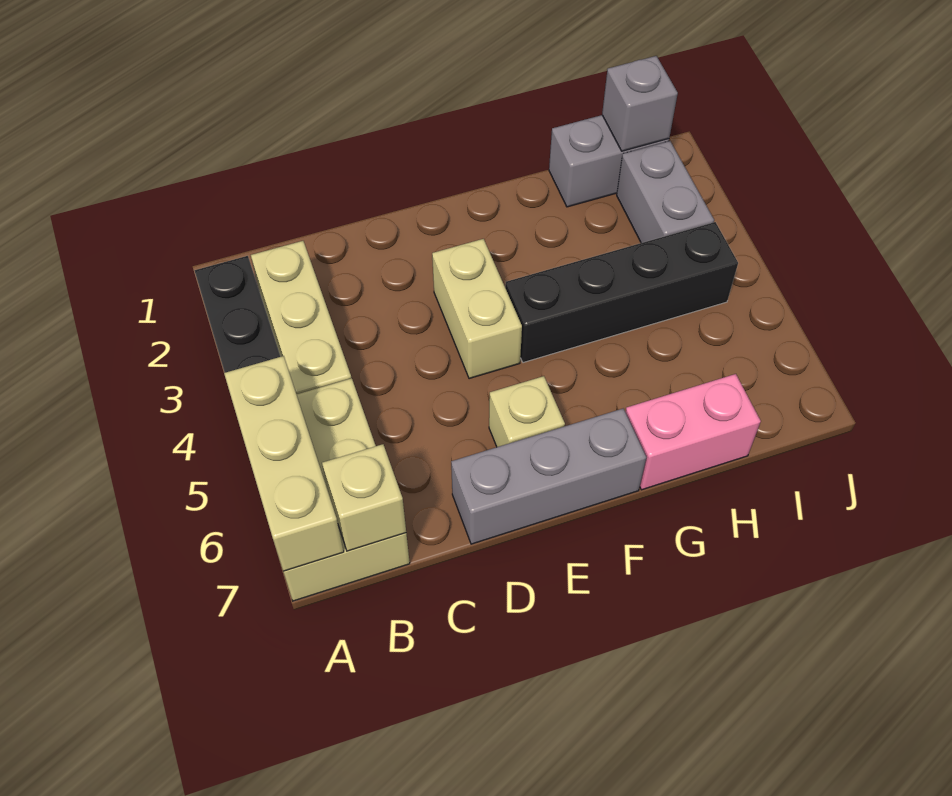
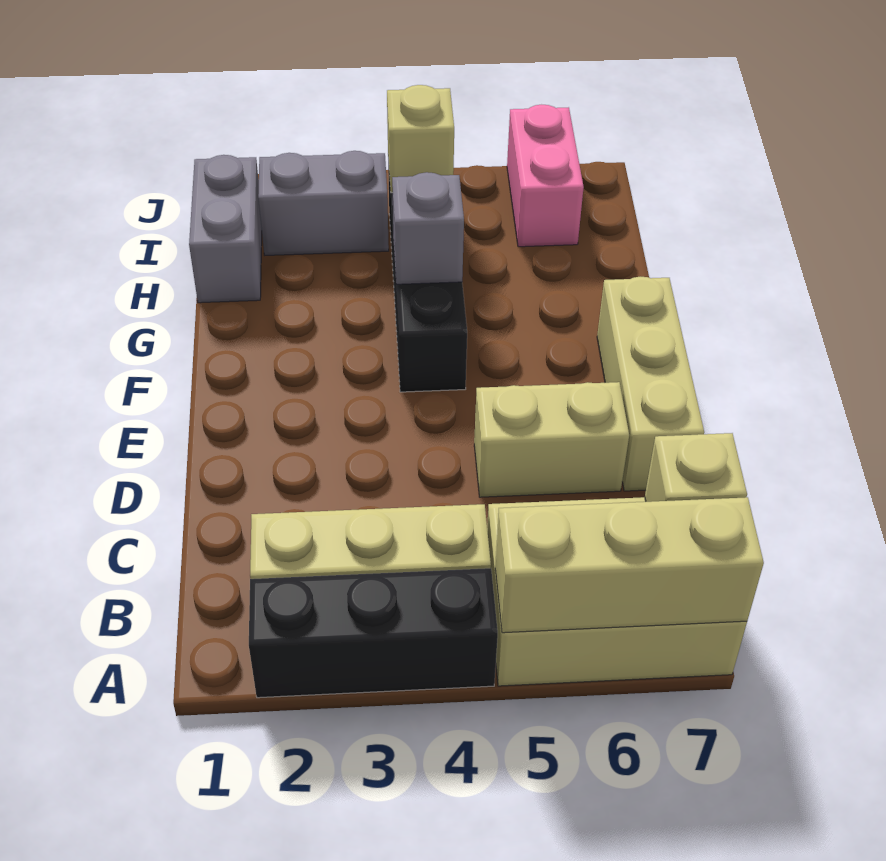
grey 1x3 brick [451,408,646,544] -> tan 1x3 brick [597,277,704,491]
tan 1x2 brick [432,239,522,379] -> tan 1x2 brick moved to [474,382,629,497]
tan 1x1 brick [489,376,565,447] -> tan 1x1 brick moved to [387,85,454,193]
pink 1x2 brick [626,374,761,490] -> pink 1x2 brick moved to [507,105,584,247]
grey 1x1 brick [602,56,678,151] -> grey 1x1 brick moved to [392,172,464,284]

